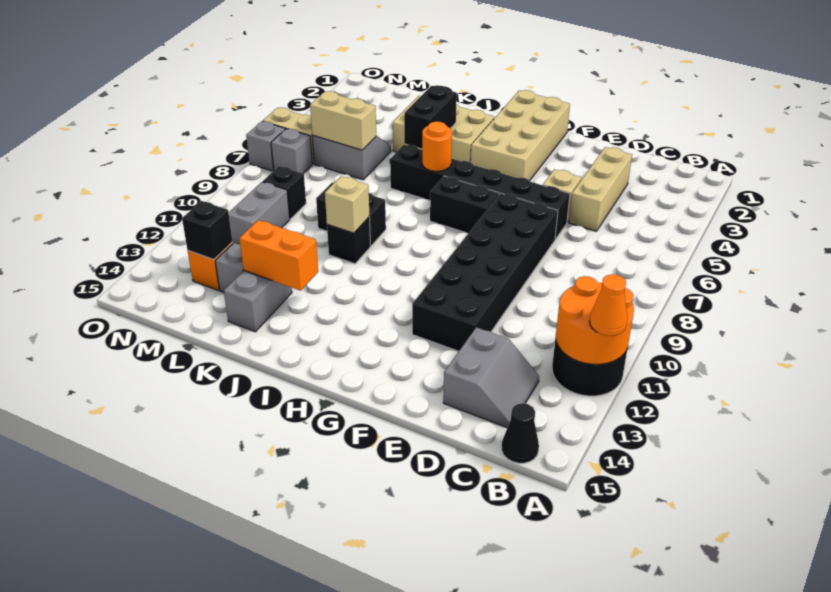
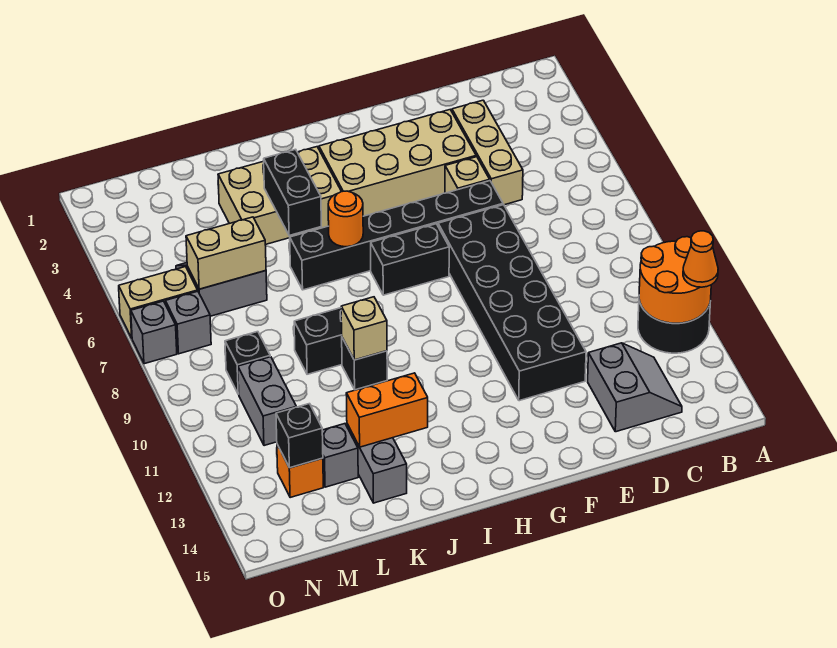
black 1x1 cone [502,403,539,463] -> none
tan 2x4 brick [471,90,570,181] -> tan 2x4 brick turned to [319,110,476,216]

